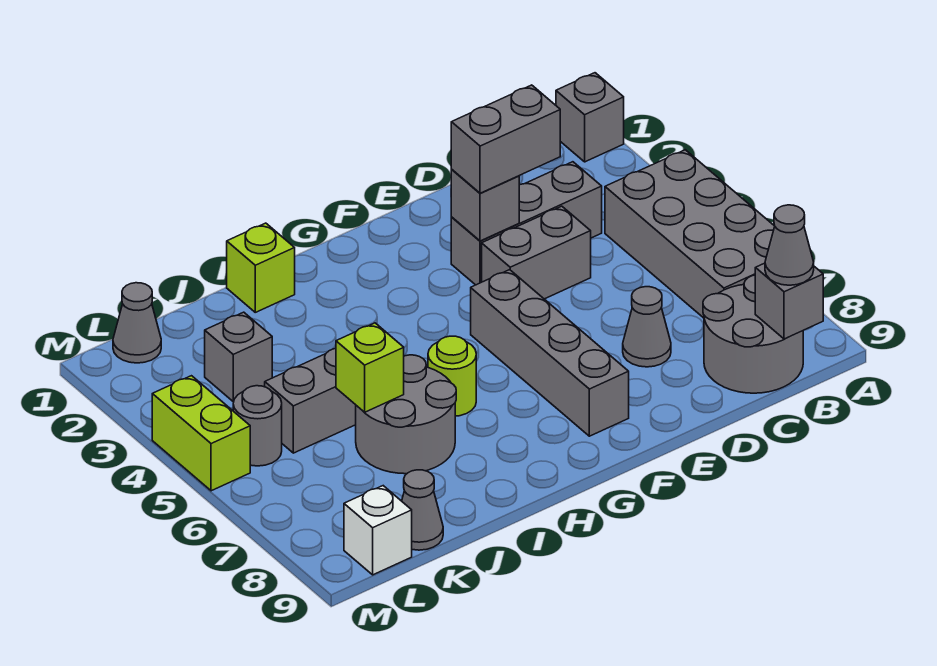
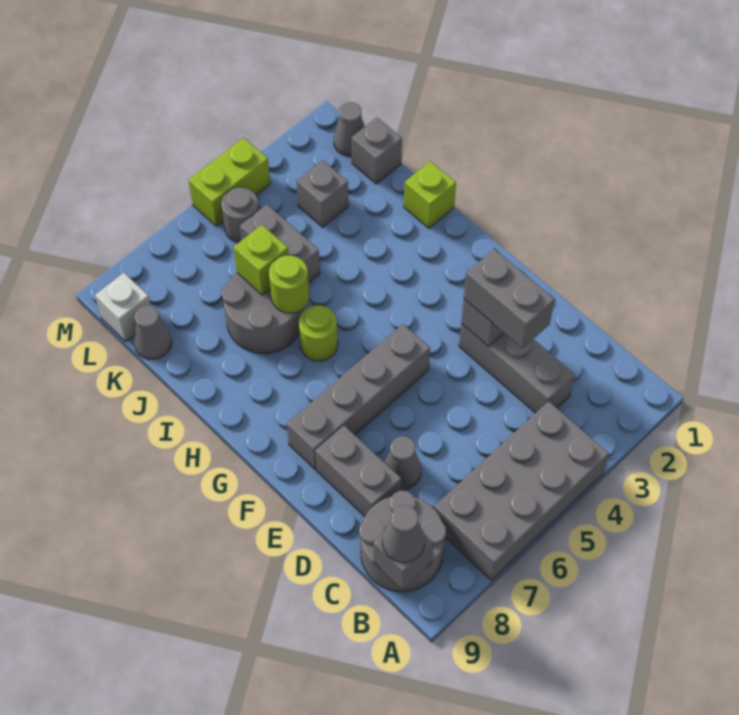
grey 1x1 brick [556,73,624,162] -> grey 1x1 brick moved to [351,118,402,184]
grey 1x2 brick [482,206,591,299] -> grey 1x2 brick moved to [315,426,401,516]
none -> lime 1x1 round brick [269,256,309,313]

